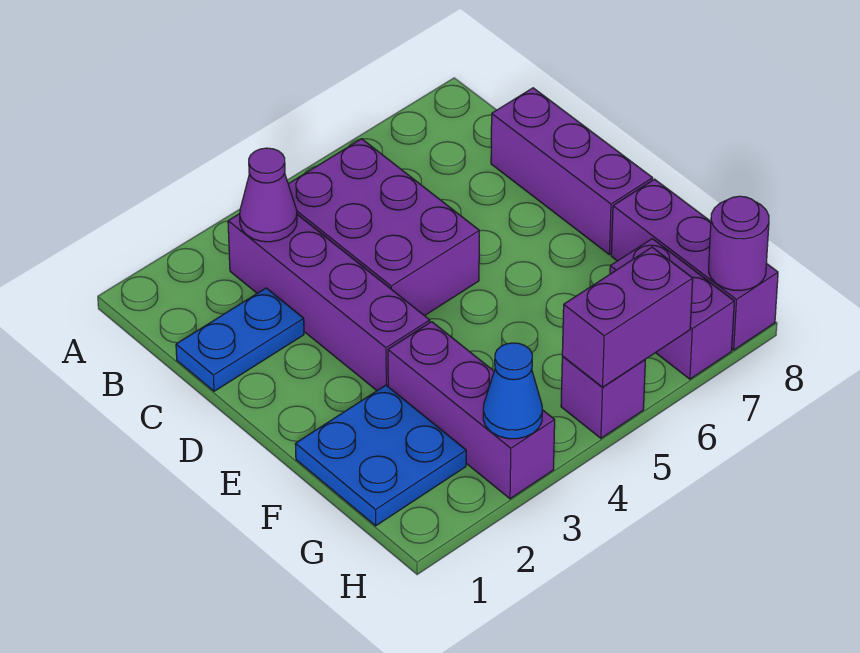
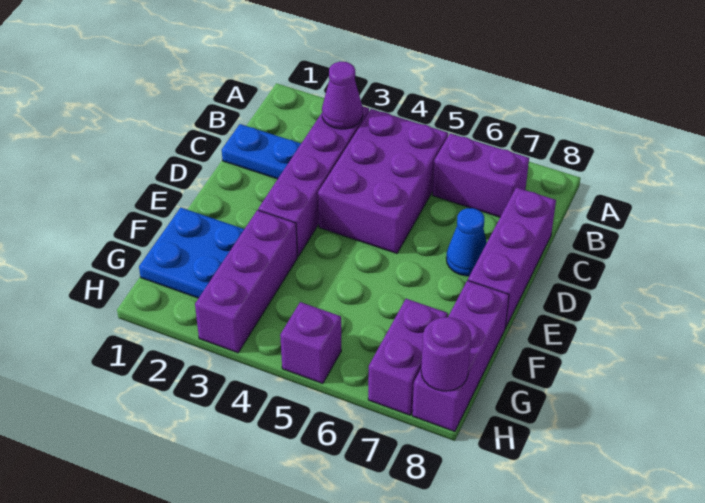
blue 1x1 cone [483,343,542,439] -> blue 1x1 cone moved to [446,208,487,276]
purple 1x2 brick [562,247,693,387] -> purple 1x2 brick moved to [433,133,529,217]

